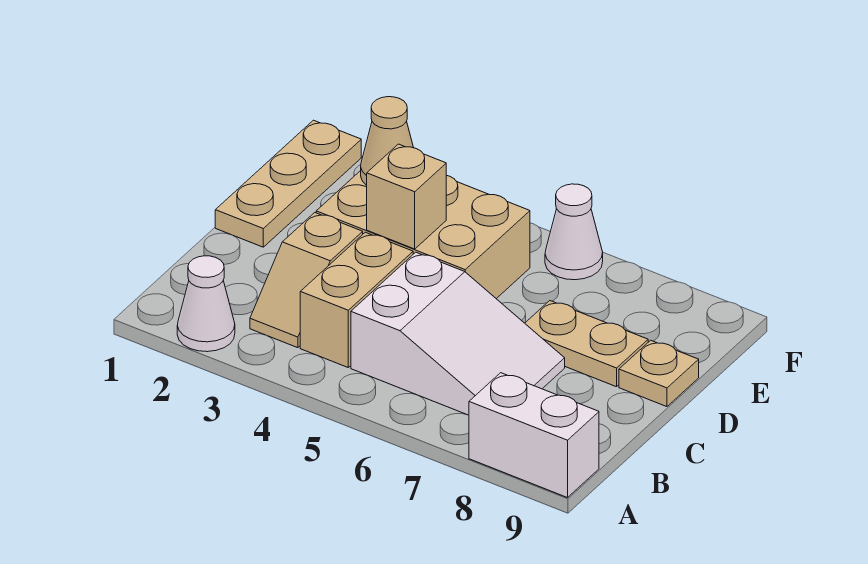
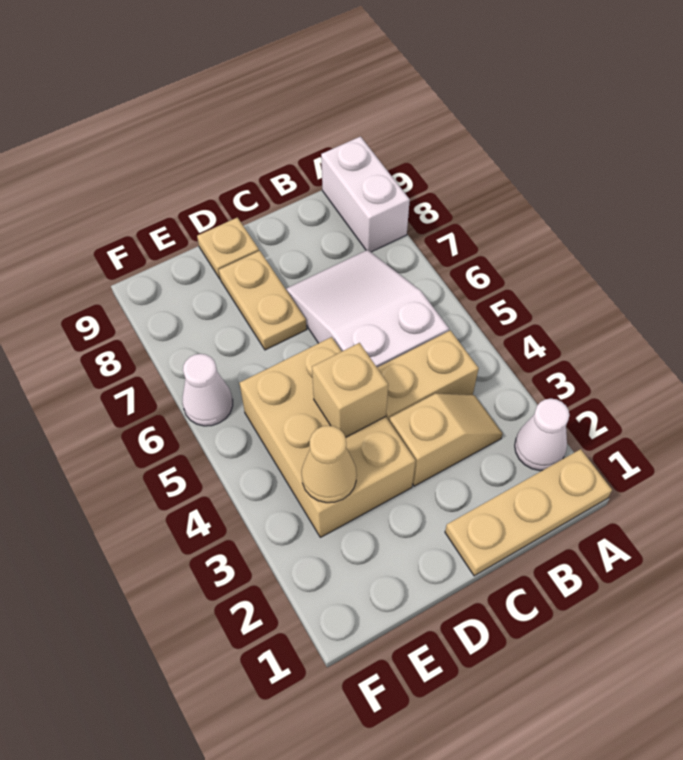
tan 1x3 plate [215,120,361,247] -> tan 1x3 plate moved to [445,449,612,576]

